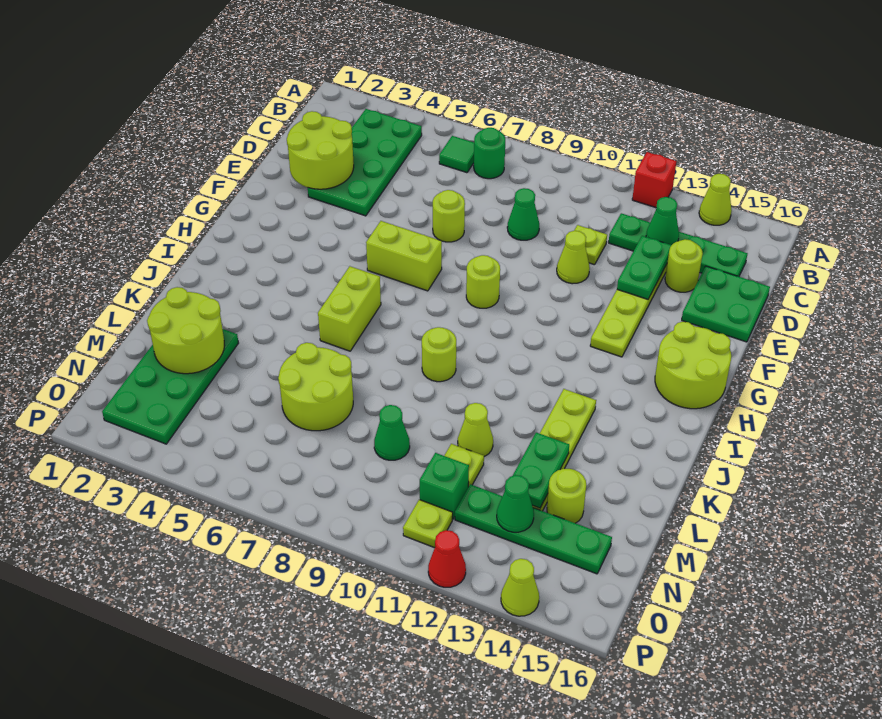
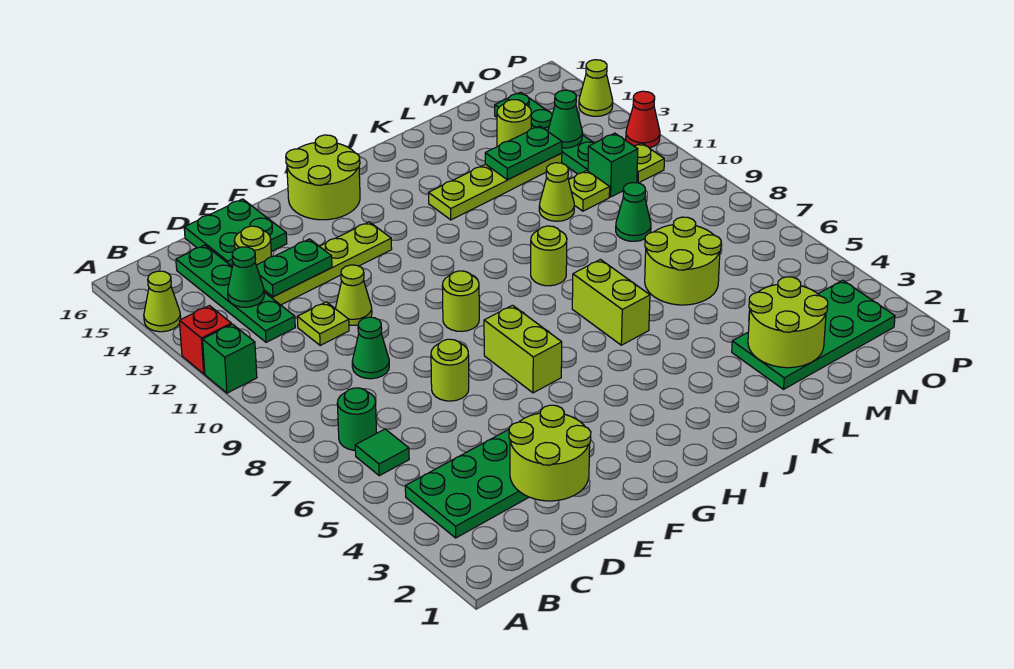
none -> green 1x1 brick [203,324,257,393]
lime 1x2 brick [318,266,381,351] -> lime 1x2 brick turned to [572,259,650,345]

